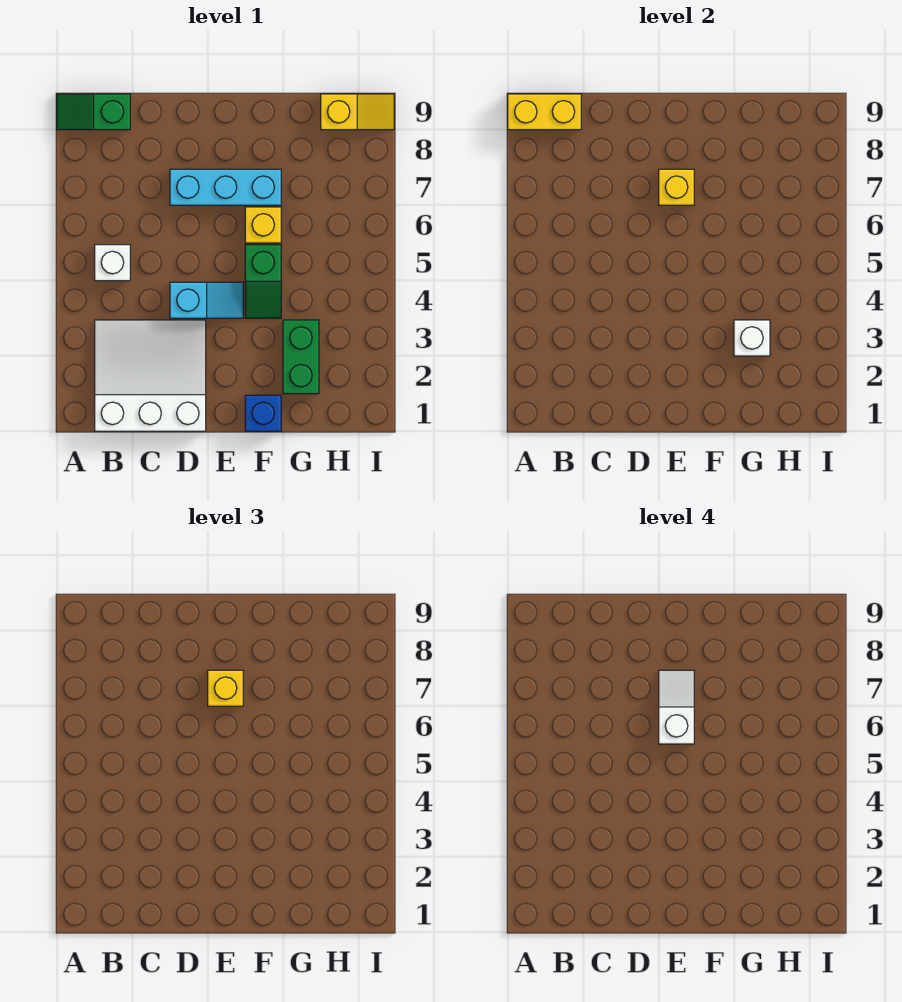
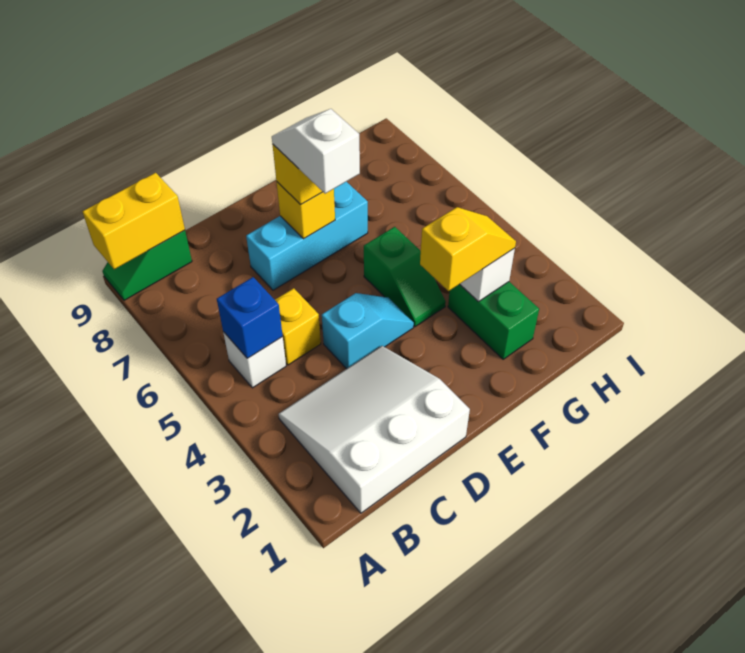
blue 1x1 brick [245,395,281,431] -> blue 1x1 brick moved to [217,277,283,358]
yellow 1x1 brick [245,207,281,243] -> yellow 1x1 brick moved to [275,288,321,365]
yellow 1x2 slope [321,94,394,130] -> yellow 1x2 slope moved to [420,207,516,291]

